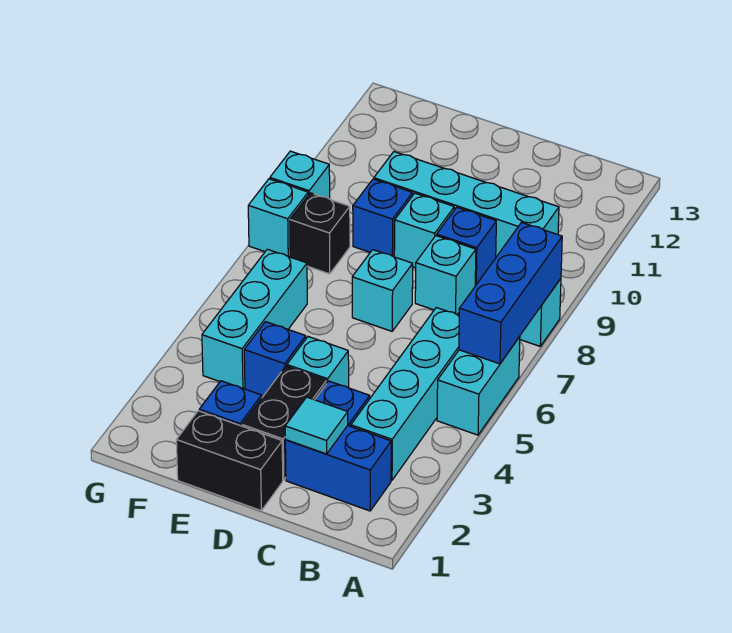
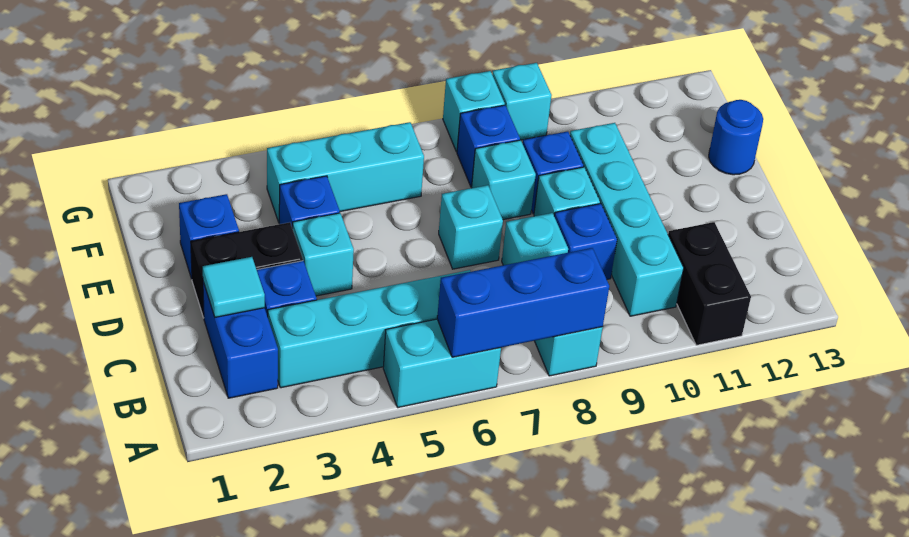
black 1x2 brick [176,411,283,510] -> black 1x2 brick moved to [668,222,751,345]
none -> cyan 1x1 brick [472,140,536,220]
none -> blue 1x1 round brick [709,100,763,175]
black 1x1 brick [290,193,350,274] -> blue 1x1 brick [457,105,520,187]

